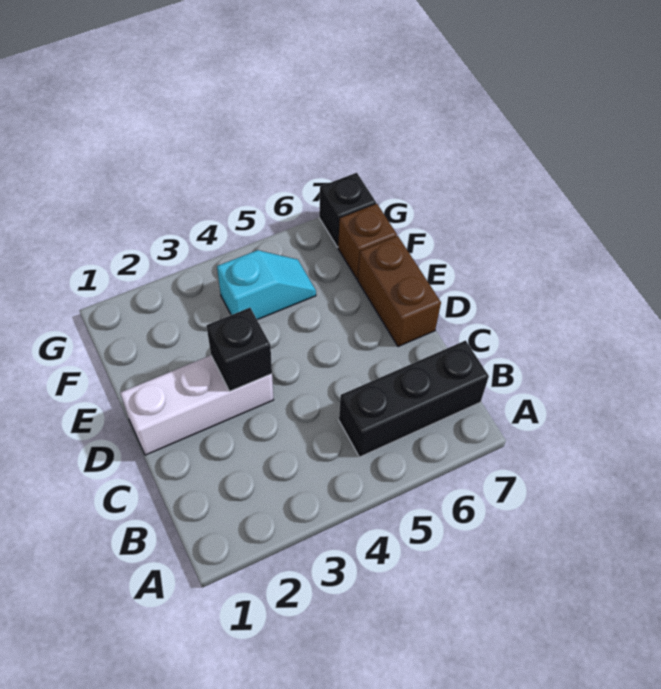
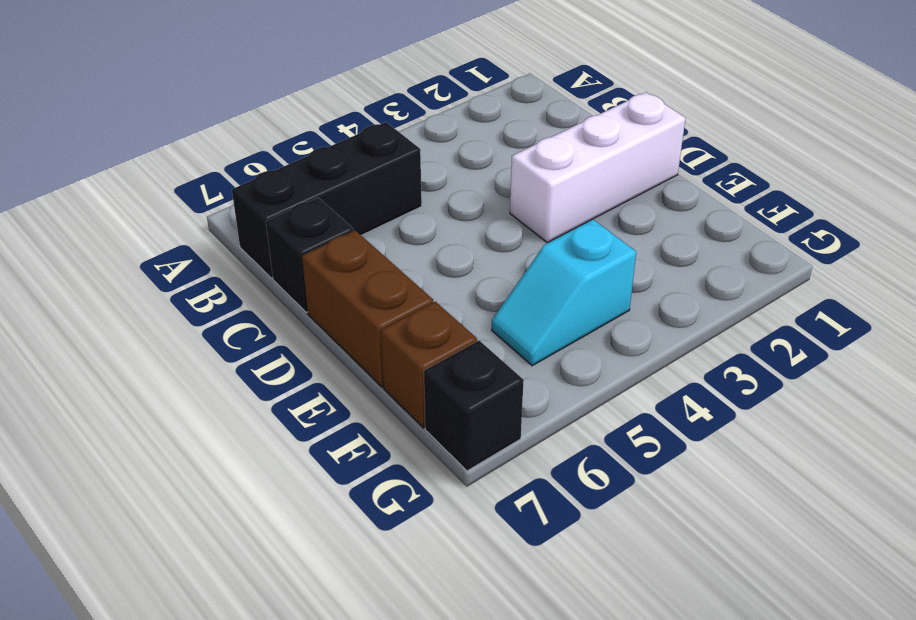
black 1x1 brick [206,308,272,391] -> black 1x1 brick moved to [266,198,353,313]

